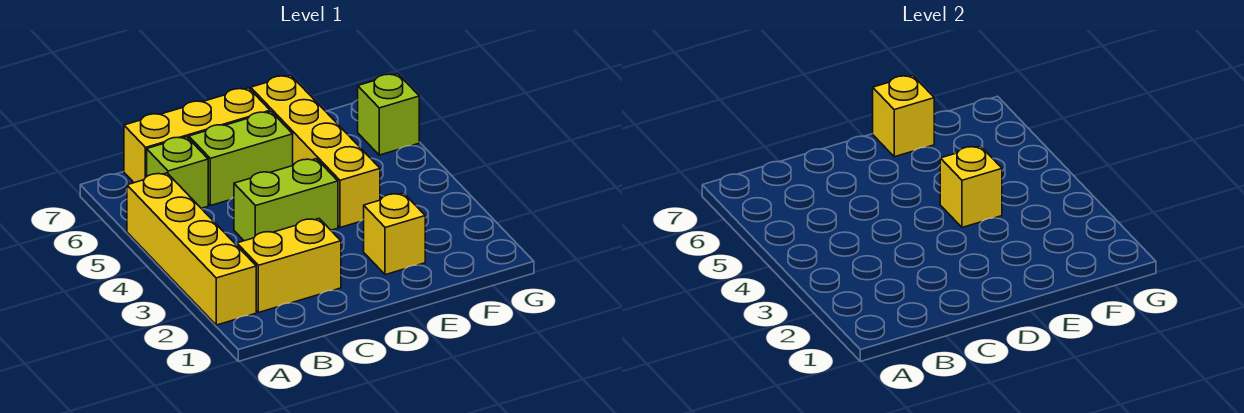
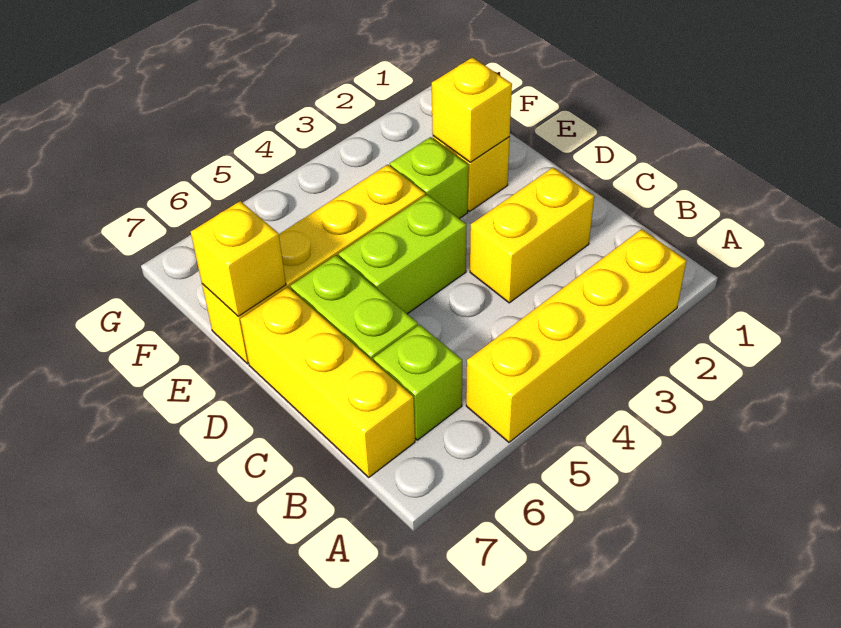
yellow 1x2 brick [237,219,341,313] -> yellow 1x2 brick turned to [470,167,594,303]
lime 1x2 brick [234,159,338,241] -> lime 1x2 brick turned to [339,195,466,314]
yellow 1x1 brick [940,146,1002,227] -> yellow 1x1 brick moved to [432,57,512,162]
lime 1x1 brick [358,74,419,155] -> lime 1x1 brick moved to [390,137,468,219]

